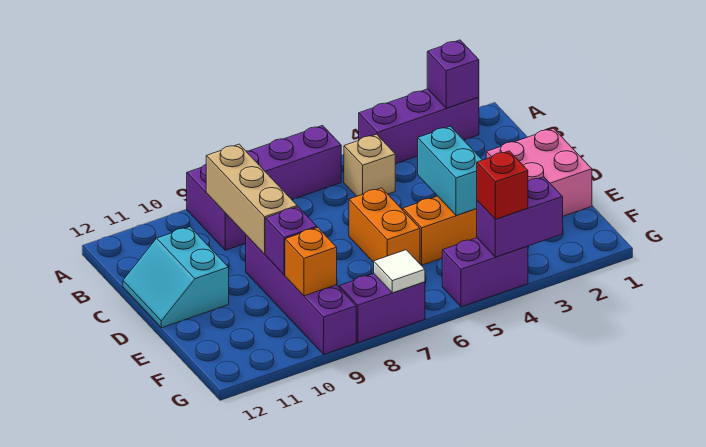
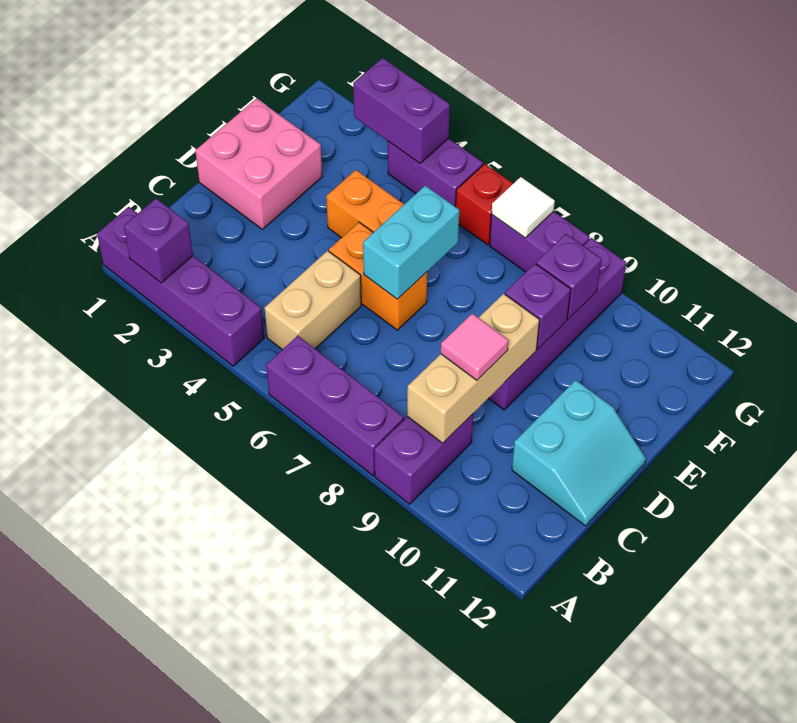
purple 1x3 brick [359,89,479,164] -> purple 1x4 brick [97,207,264,366]
tan 1x1 brick [344,134,395,196] -> tan 1x2 brick [265,251,361,350]
none -> pink 1x1 tile [441,314,509,380]
cyan 1x2 brick [418,126,482,215] -> cyan 1x2 brick moved to [363,186,459,299]
orange 1x2 brick [349,188,420,264] -> orange 1x2 brick turned to [329,222,427,330]
orange 1x1 brick [285,228,337,296] -> purple 1x1 brick [536,234,601,319]
red 1x1 brick [477,151,528,219] -> red 1x1 brick moved to [456,164,513,245]

